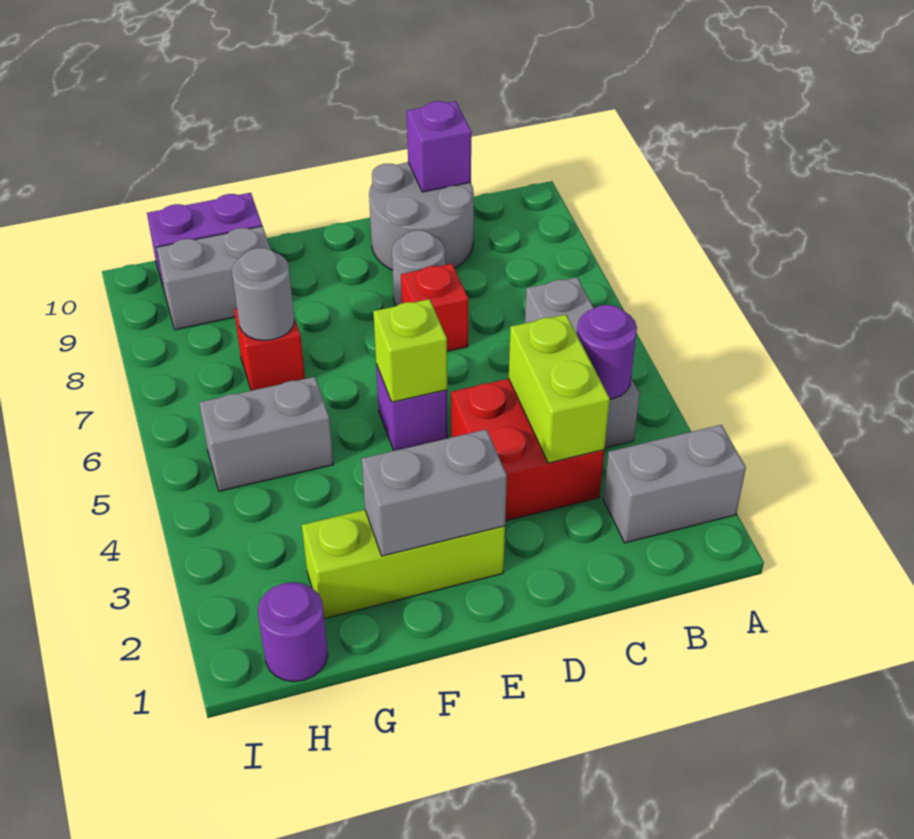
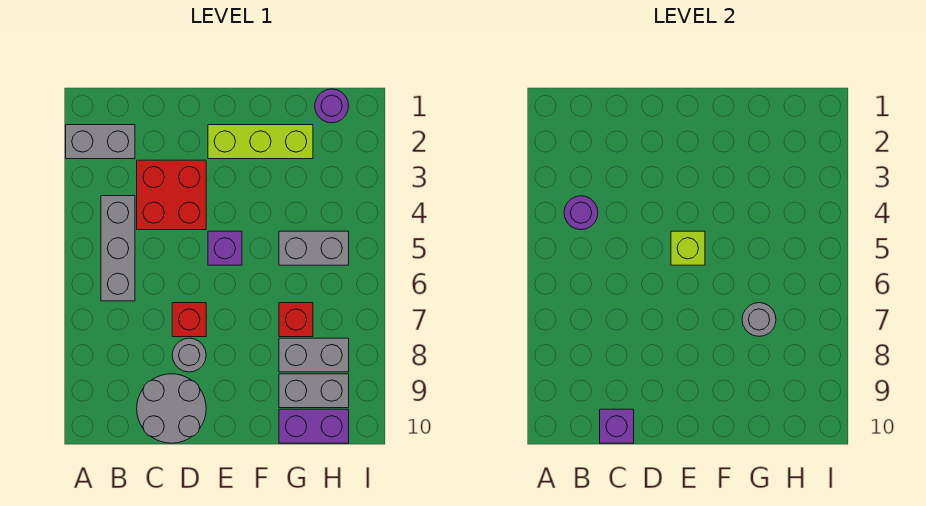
lime 1x2 brick [509,315,610,463] -> none
grey 1x2 brick [362,429,507,556] -> grey 1x2 brick moved to [279,338,349,372]

